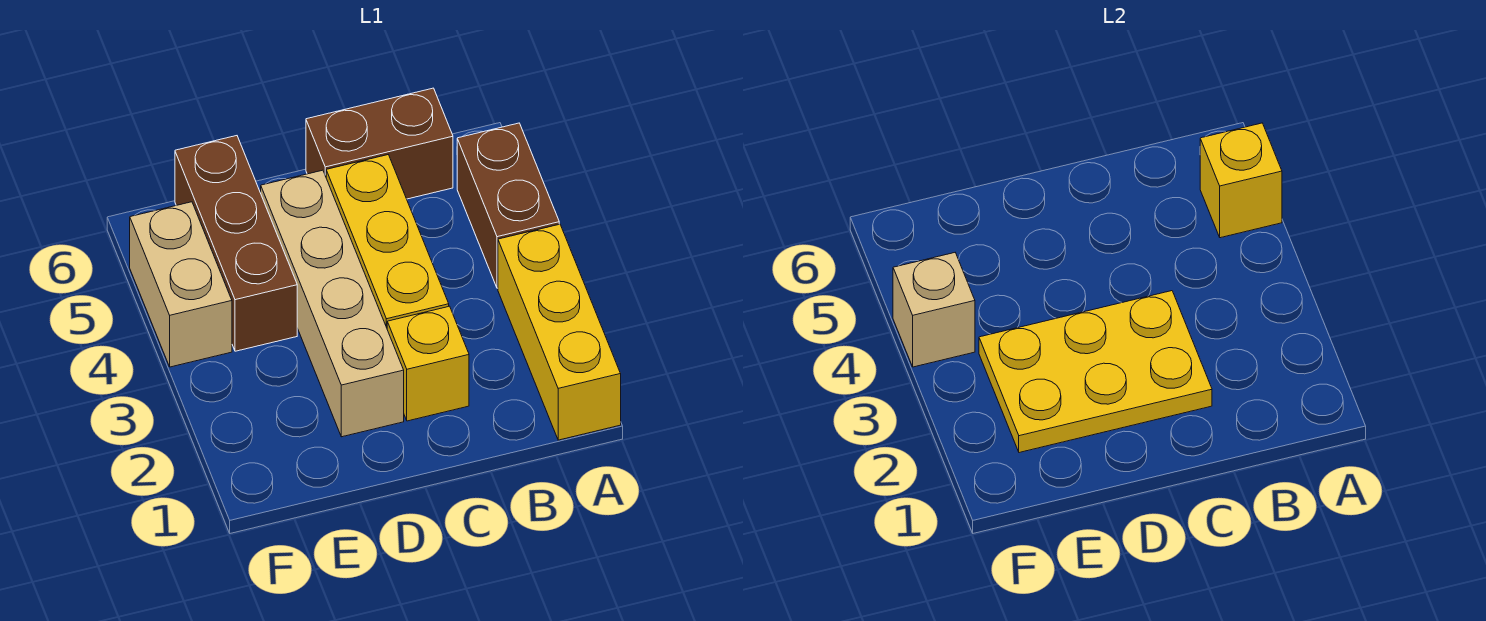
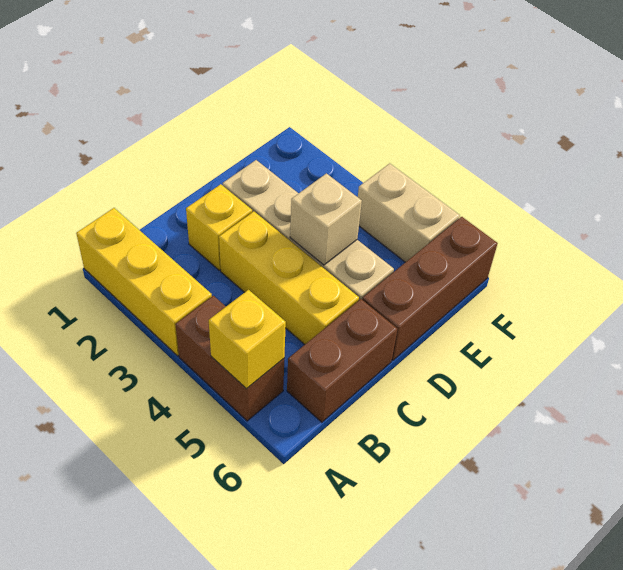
yellow 2x3 plate [979,291,1212,453] -> none
brown 1x3 brick [175,136,297,351] -> brown 1x3 brick turned to [362,217,498,360]
tan 1x1 brick [893,253,975,367] -> tan 1x1 brick moved to [290,173,362,265]

